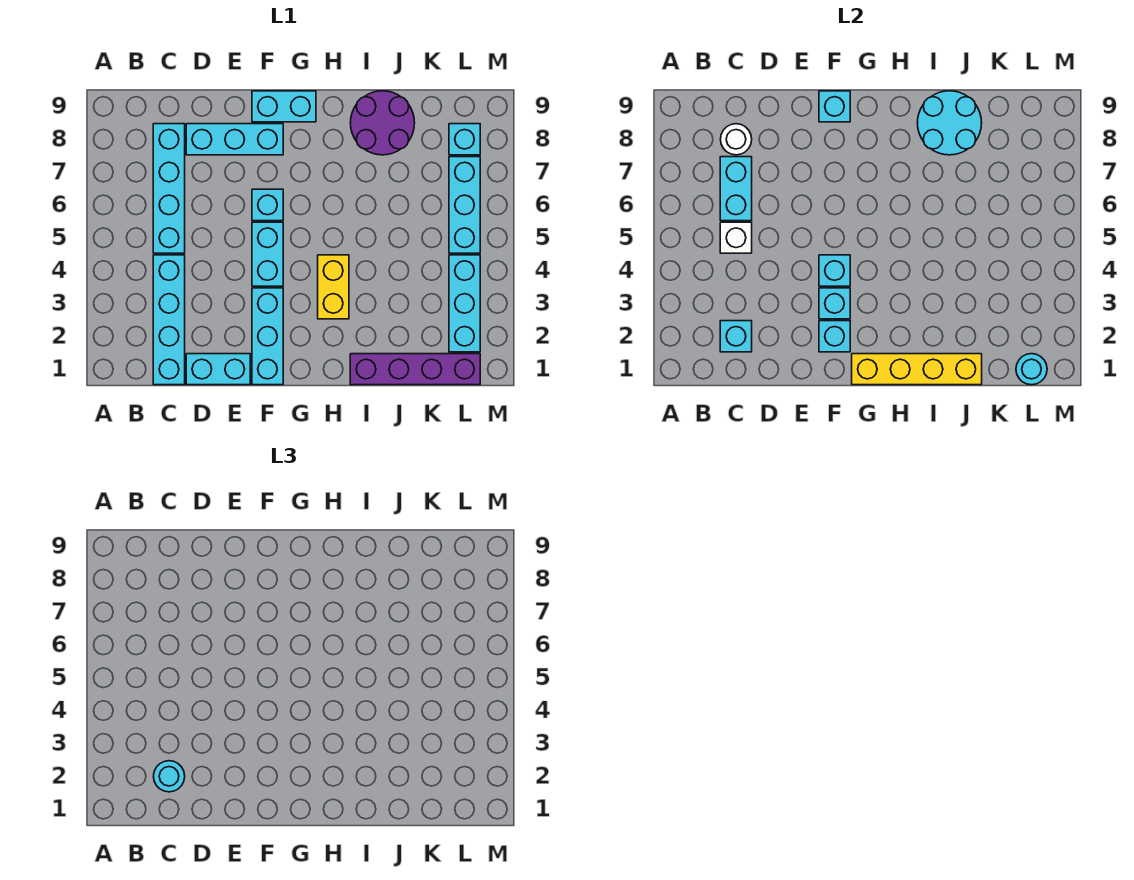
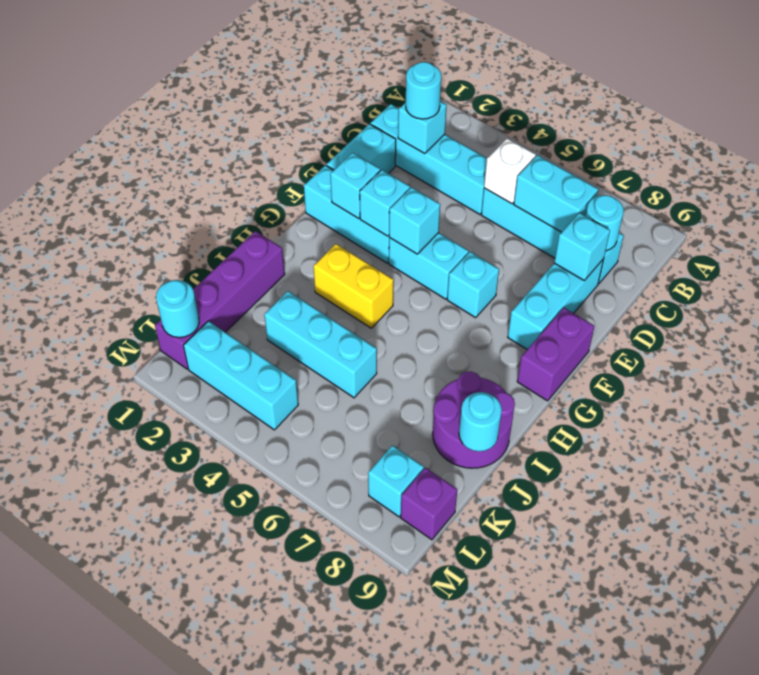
white 1x1 round brick [720,124,752,155] -> cyan 1x1 round brick [586,195,624,251]
cyan 1x2 brick [252,91,316,122] -> purple 1x2 brick [517,308,594,401]
cyan 1x1 brick [819,91,850,122] -> cyan 1x1 brick moved to [554,213,610,281]
yellow 1x4 brick [852,354,982,385] -> none
cyan 2x2 round brick [917,91,982,155] -> cyan 1x1 round brick [459,392,502,451]
cyan 1x3 brick [449,157,480,253] -> cyan 1x3 brick moved to [264,291,377,398]
none -> purple 1x1 brick [401,468,457,540]

